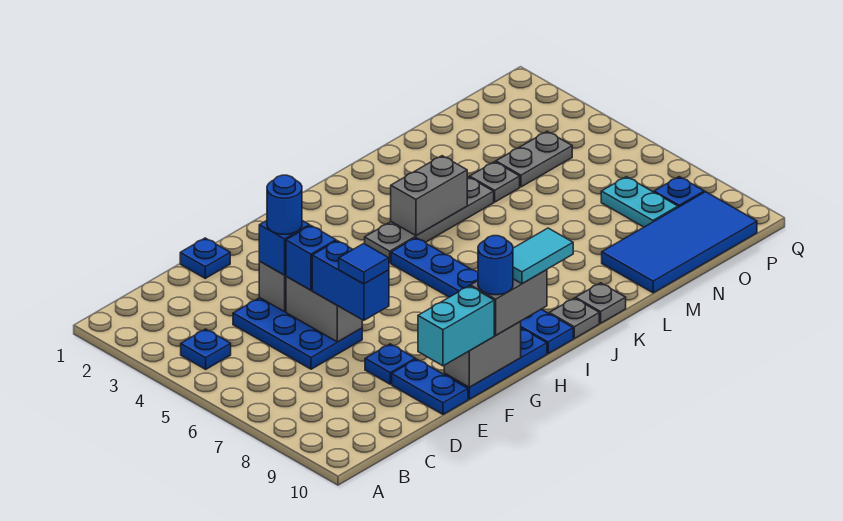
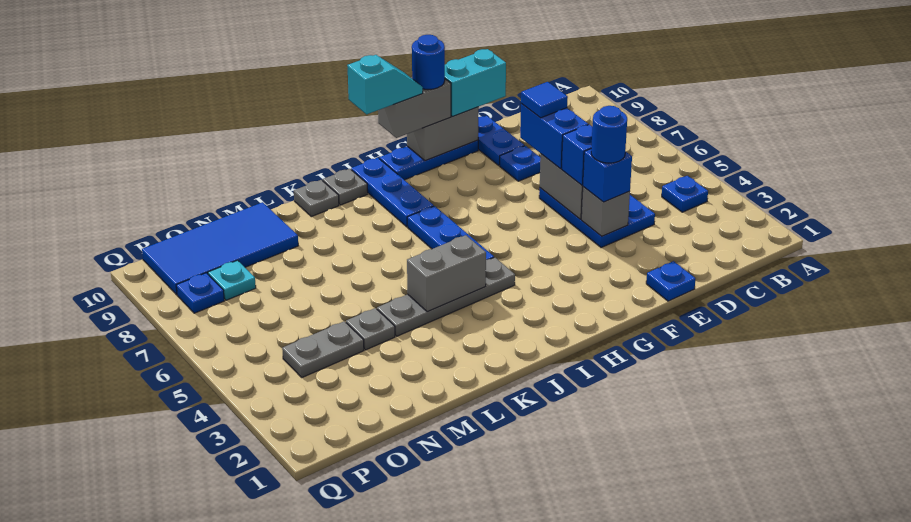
cyan 1x2 tile [513,228,573,284] -> cyan 1x2 slope [347,55,423,114]
cyan 1x2 plate [601,177,678,227] -> cyan 1x1 plate [208,260,256,300]

